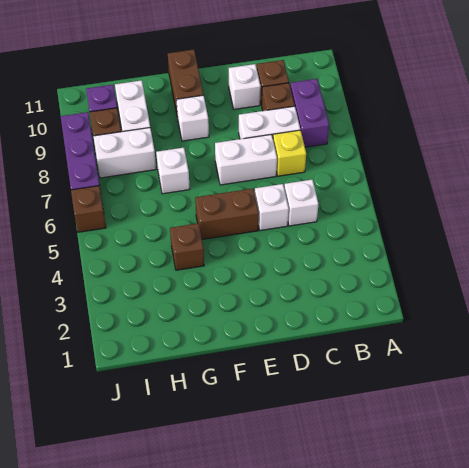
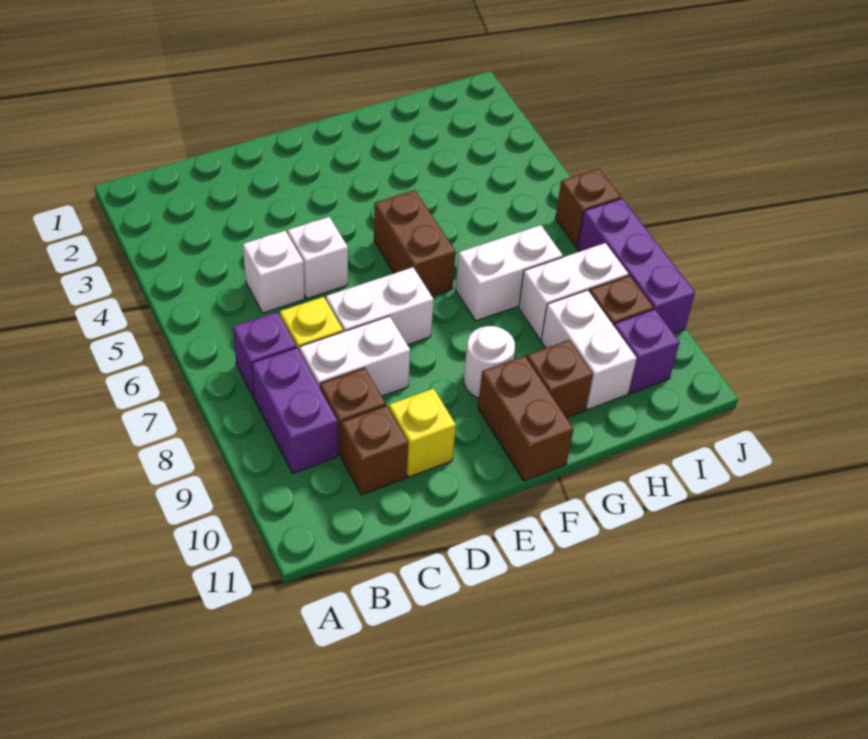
none -> purple 1x1 brick [233,312,296,397]
white 1x1 brick [229,64,261,109] -> yellow 1x1 brick [389,388,456,477]
brown 1x2 brick [195,189,259,239] -> brown 1x2 brick turned to [374,190,456,296]
white 1x1 brick [176,95,209,141] -> white 1x1 round brick [464,326,515,398]
brown 1x1 brick [170,223,204,270] -> brown 1x1 brick moved to [527,340,593,418]
white 1x1 brick [156,148,190,194] -> white 1x2 brick [456,225,563,321]

